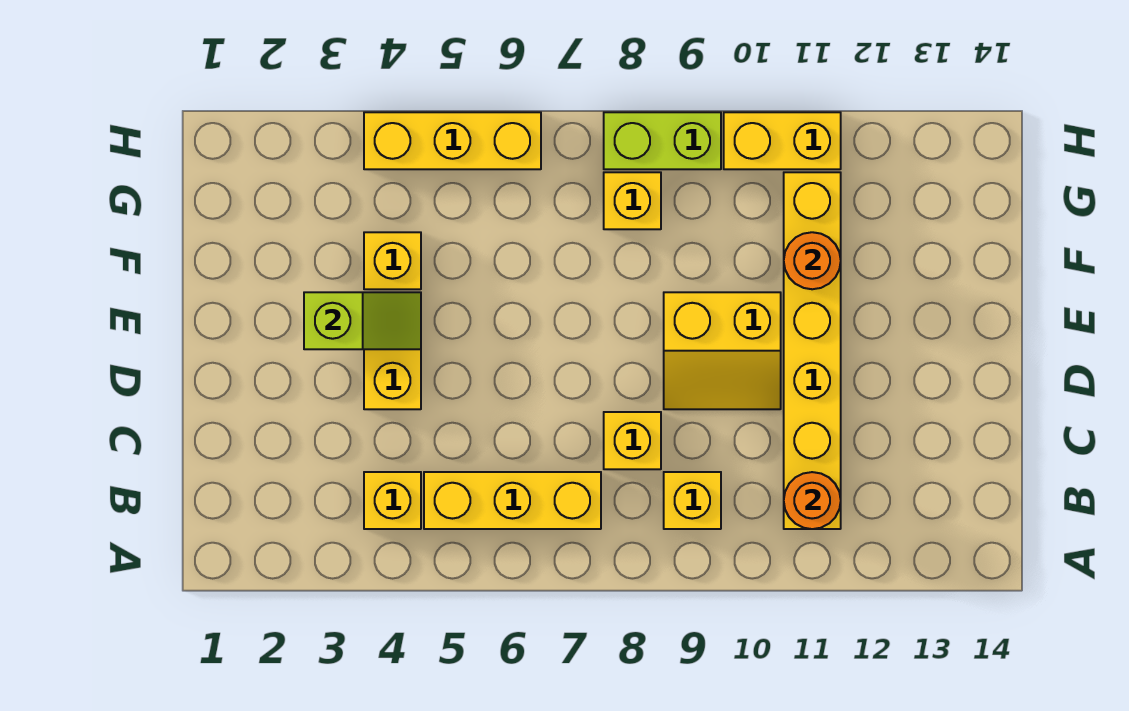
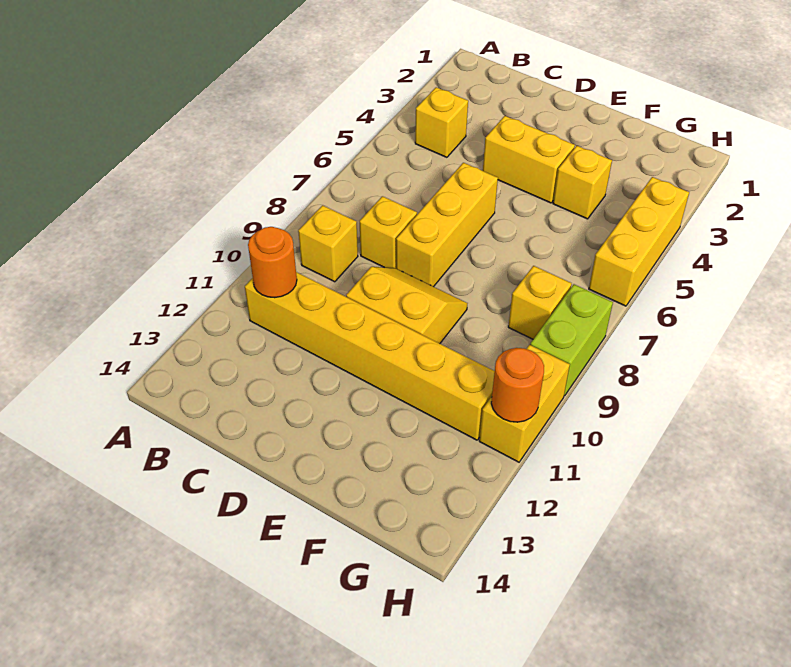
yellow 1x3 brick [424,472,601,529] -> yellow 1x3 brick moved to [396,163,498,287]
yellow 2x2 slope [664,292,781,409] -> yellow 2x2 slope turned to [346,267,467,344]
lime 1x2 slope [304,292,421,349] -> none
orange 1x1 round brick [784,232,841,289] -> orange 1x1 round brick moved to [491,348,544,422]

